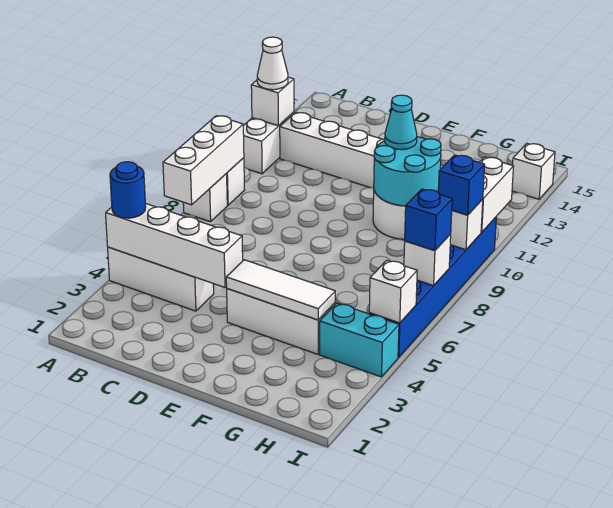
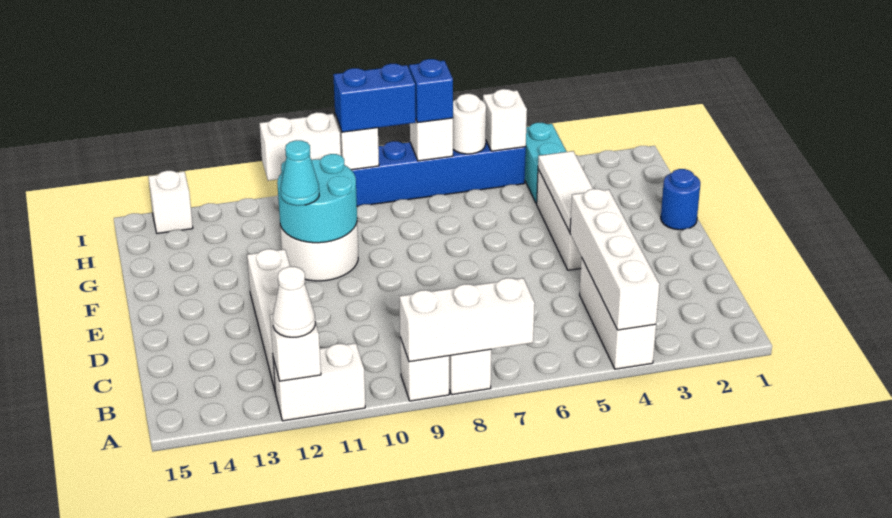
blue 1x1 round brick [110,162,146,218] -> blue 1x1 round brick moved to [661,169,700,230]
none -> white 1x1 round brick [453,94,486,154]
blue 1x1 brick [438,155,485,215] -> blue 1x2 brick [333,64,416,132]

